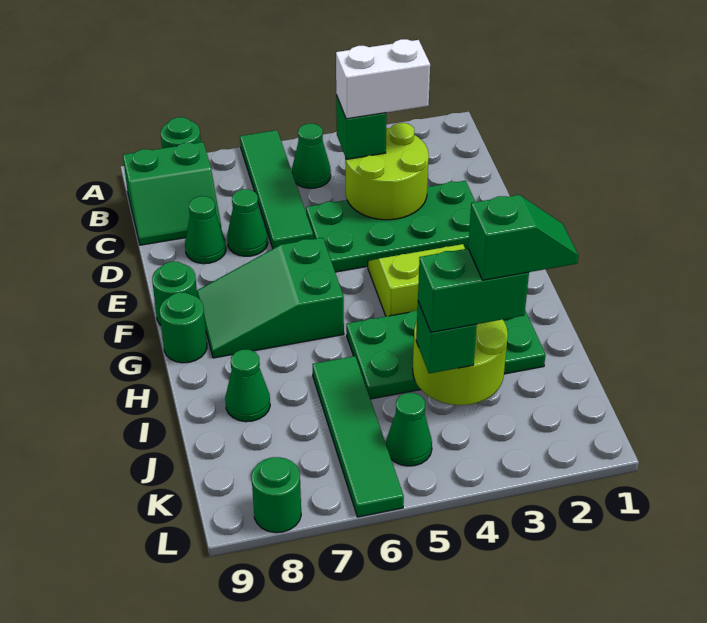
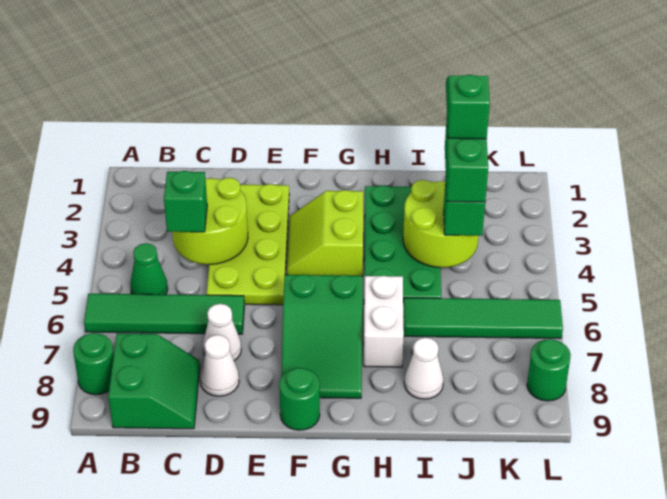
white 1x2 brick [336,39,430,119] -> white 1x2 brick moved to [364,276,404,367]
green 2x4 plate [306,181,475,272] -> lime 2x4 plate [207,184,289,305]
green 1x1 cone [227,189,268,256] -> white 1x1 cone [203,304,241,361]
green 1x1 cone [185,196,226,264] -> white 1x1 cone [200,335,239,396]
green 1x1 round brick [160,292,207,363] -> none
green 1x1 cone [225,350,270,422] -> white 1x1 cone [404,338,444,399]
green 1x1 cone [386,393,432,466] -> none

